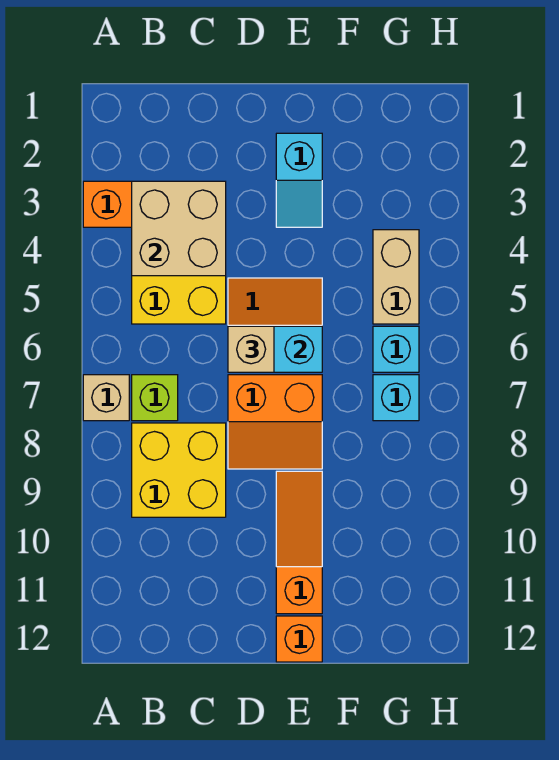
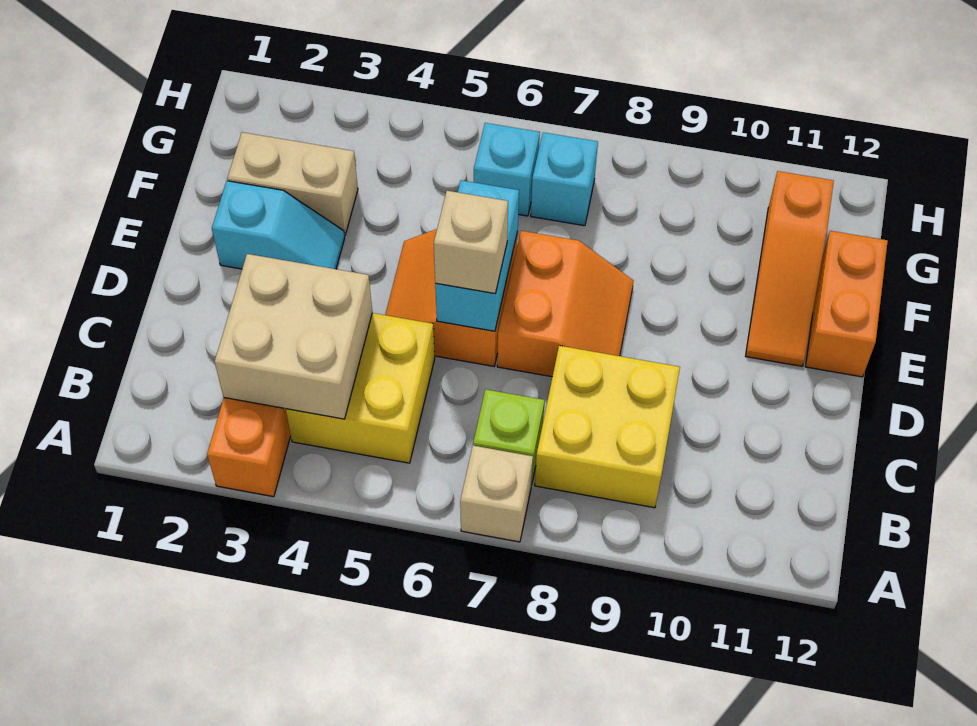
orange 1x3 slope [276,471,322,614] -> orange 1x3 slope turned to [746,171,834,366]
orange 1x1 brick [276,616,322,662] -> orange 1x2 brick [805,231,888,377]
tan 1x2 brick [373,230,419,324] -> tan 1x2 brick moved to [227,132,358,235]

